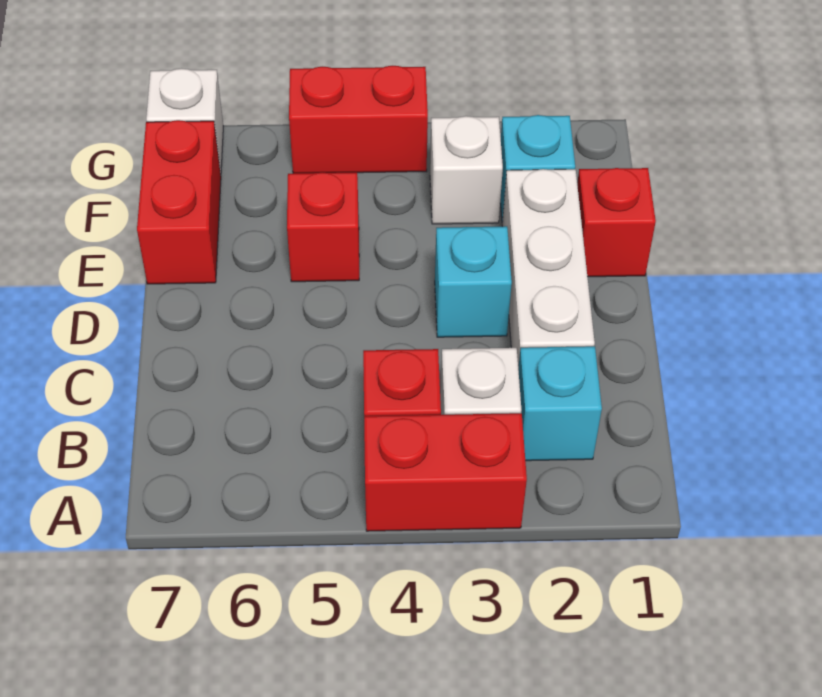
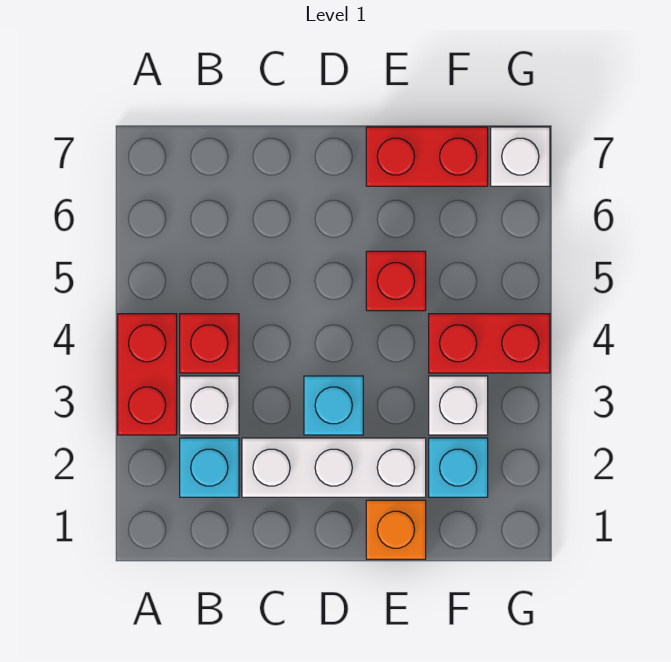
red 1x1 brick [577,168,656,277] -> orange 1x1 brick [366,500,426,559]
red 1x2 brick [289,66,428,173] -> red 1x2 brick turned to [429,314,550,373]

